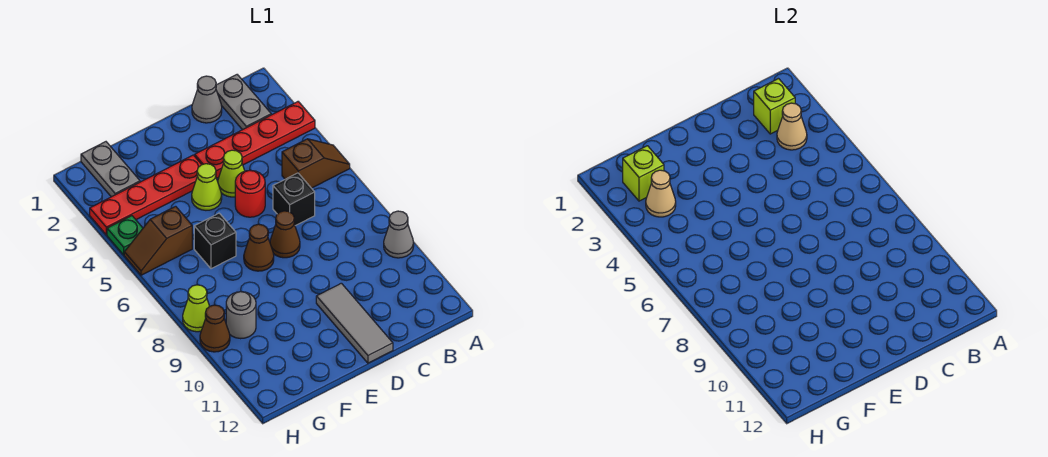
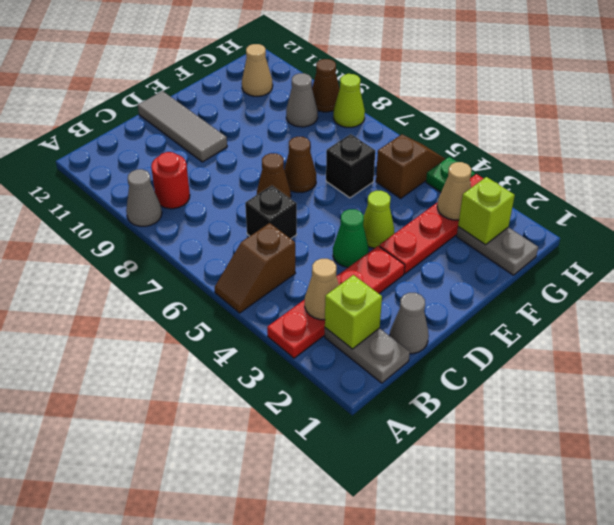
lime 1x1 cone [218,150,245,197] -> green 1x1 cone [333,209,369,267]
red 1x1 round brick [235,170,265,217] -> red 1x1 round brick moved to [151,152,190,209]
grey 1x1 round brick [226,292,256,339] -> grey 1x1 cone [286,73,318,127]
none -> tan 1x1 cone [242,44,273,96]

